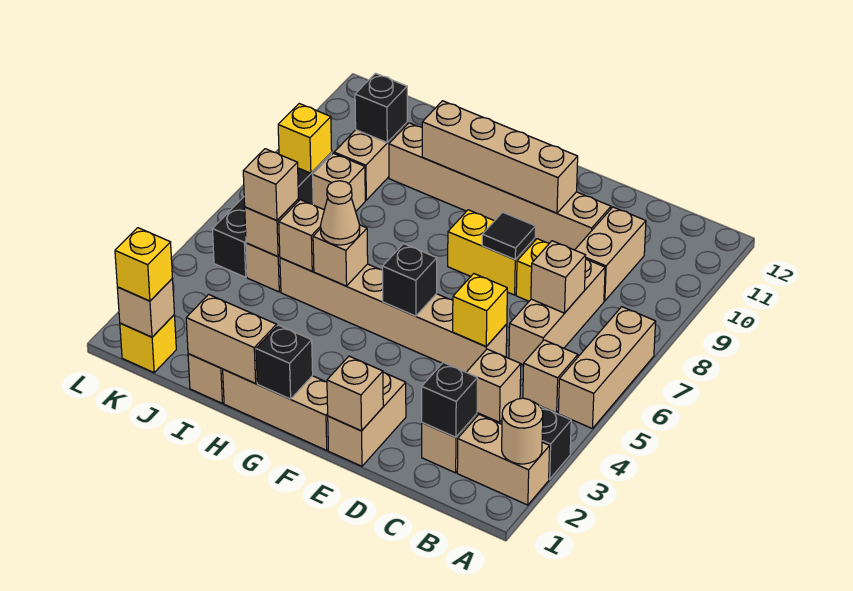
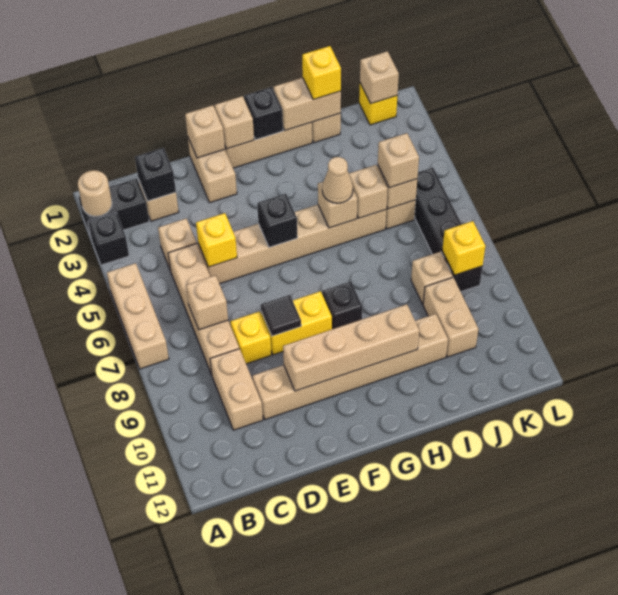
tan 1x2 brick [457,415,550,505] -> black 1x2 brick [79,179,149,238]
tan 1x1 brick [523,340,578,413] -> tan 1x1 brick moved to [215,96,254,149]
tan 1x3 brick [509,259,605,365] -> tan 1x4 brick [168,244,239,375]
black 1x1 brick [355,73,407,142] -> black 1x1 brick moved to [322,281,362,329]
yellow 1x1 brick [115,228,172,301] -> yellow 1x1 brick moved to [302,46,341,100]

